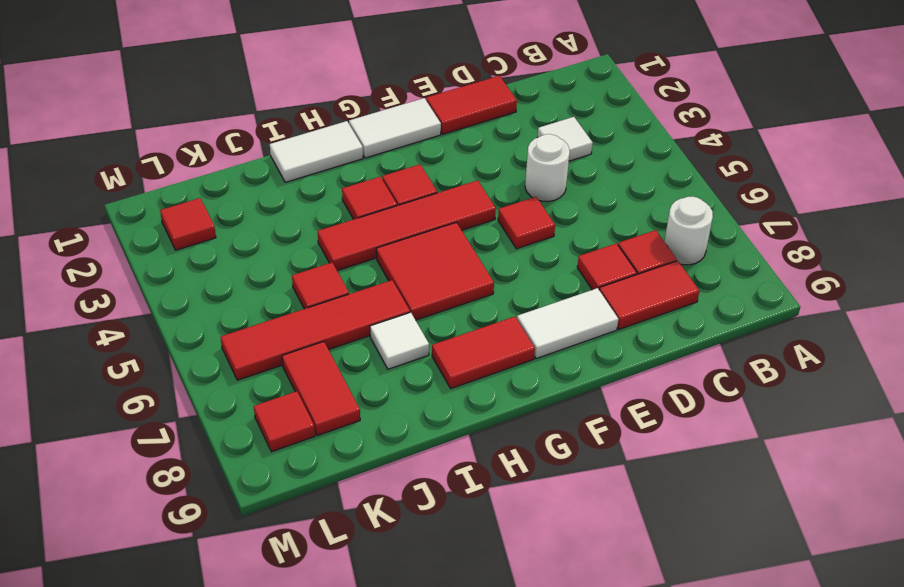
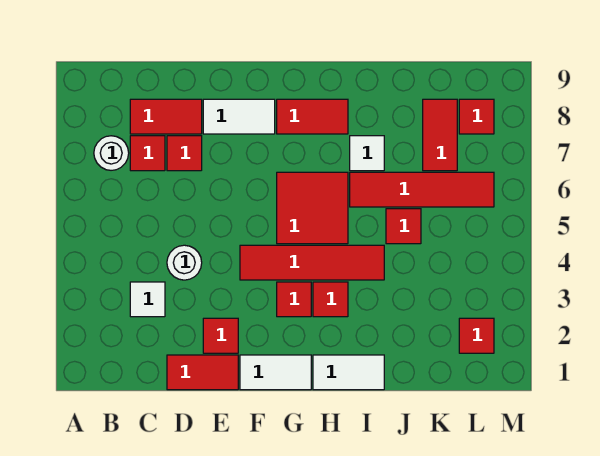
red 1x1 tile [498,197,555,249] -> red 1x1 tile moved to [203,318,238,353]

